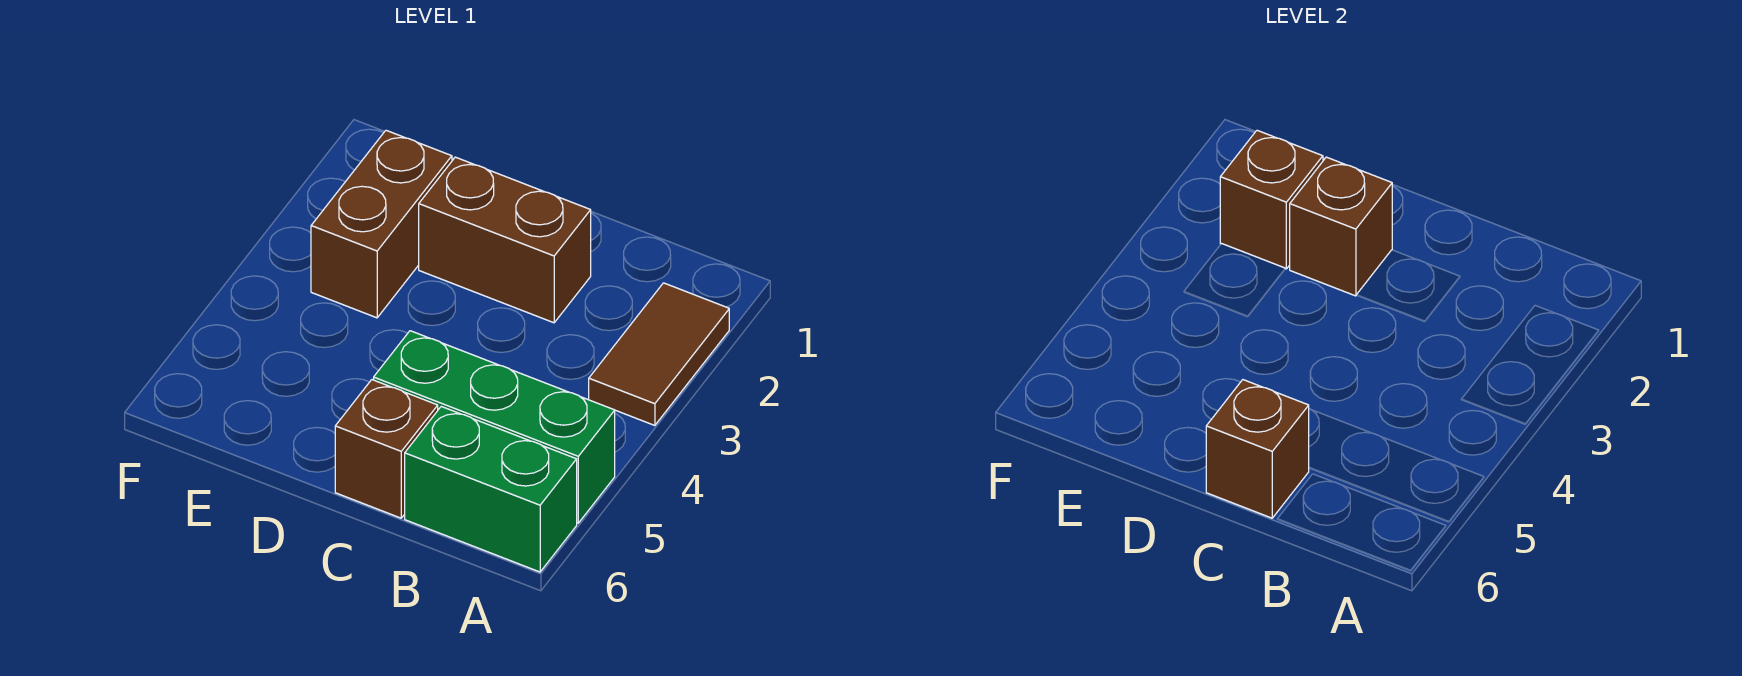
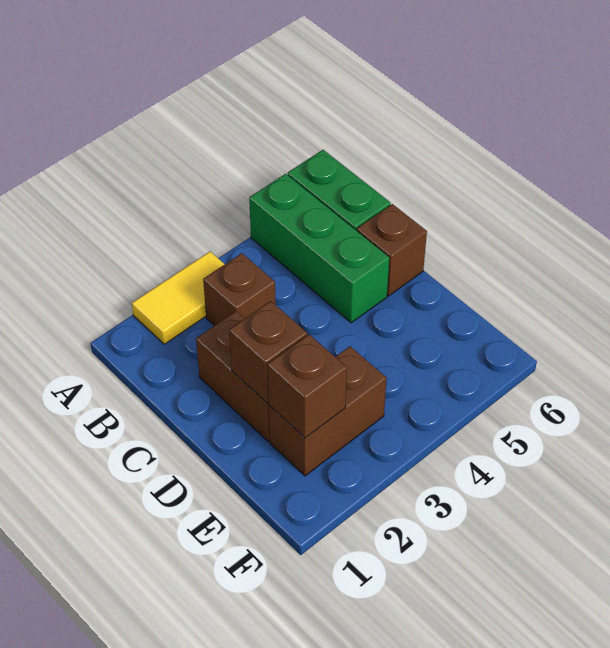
brown 1x2 tile [589,283,729,426] -> yellow 1x2 tile [132,252,225,344]
brown 1x1 brick [1206,380,1309,518] -> brown 1x1 brick moved to [203,253,276,326]

